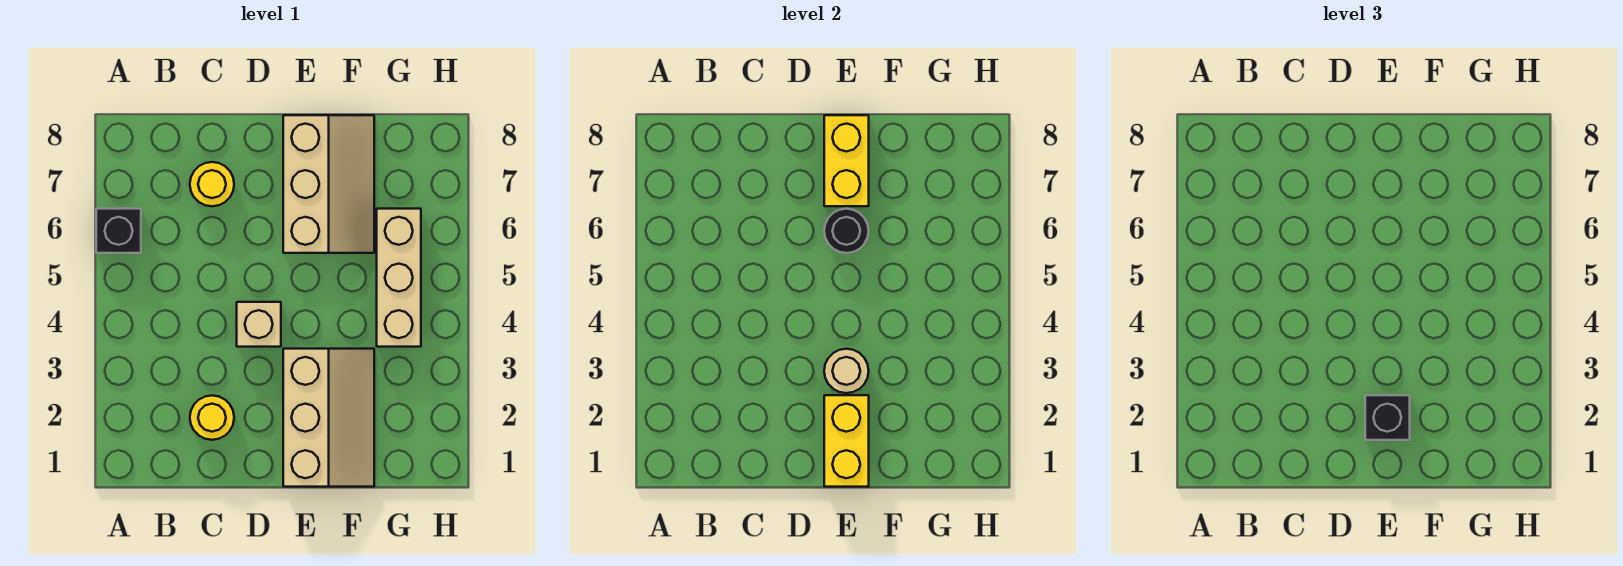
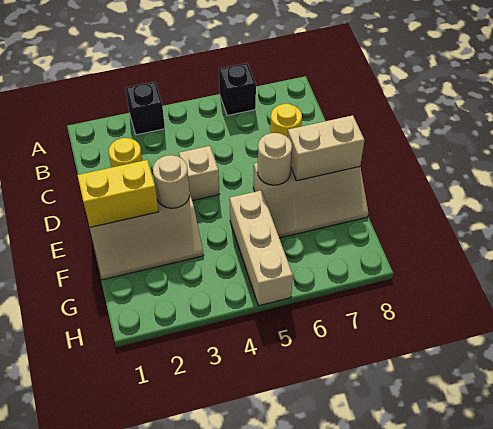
black 1x1 brick [1365,395,1410,440] -> black 1x1 brick moved to [126,82,165,135]
black 1x1 round brick [824,209,869,253] -> tan 1x1 round brick [258,133,292,185]
yellow 1x2 brick [824,115,869,206] -> tan 1x2 brick [288,115,365,181]
tan 1x3 brick [377,209,421,347] -> tan 1x3 brick turned to [230,190,293,306]

